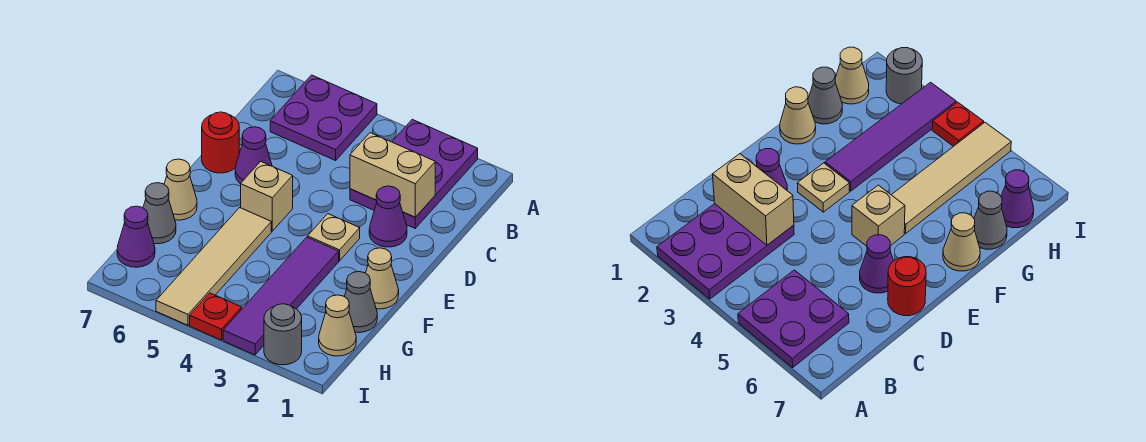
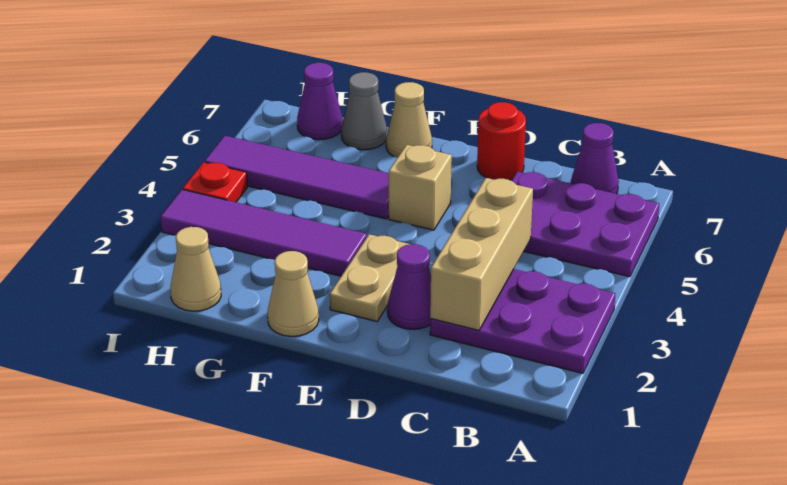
purple 2x2 plate [270,75,377,160] -> purple 2x3 plate [512,171,659,277]
tan 1x2 brick [350,133,435,217] -> tan 1x3 brick [430,178,533,330]
purple 1x1 cone [235,127,272,184] -> purple 1x1 cone moved to [571,123,619,194]
tan 1x1 plate [308,214,360,261] -> tan 1x2 plate [330,234,409,322]
tan 1x4 tile [156,208,271,325] -> purple 1x4 tile [205,136,389,219]
grey 1x1 cone [344,272,377,333] -> none
grey 1x1 round brick [264,304,302,365] -> none

